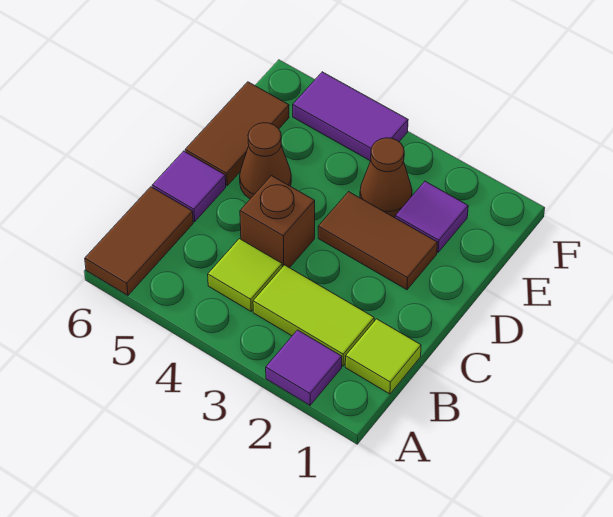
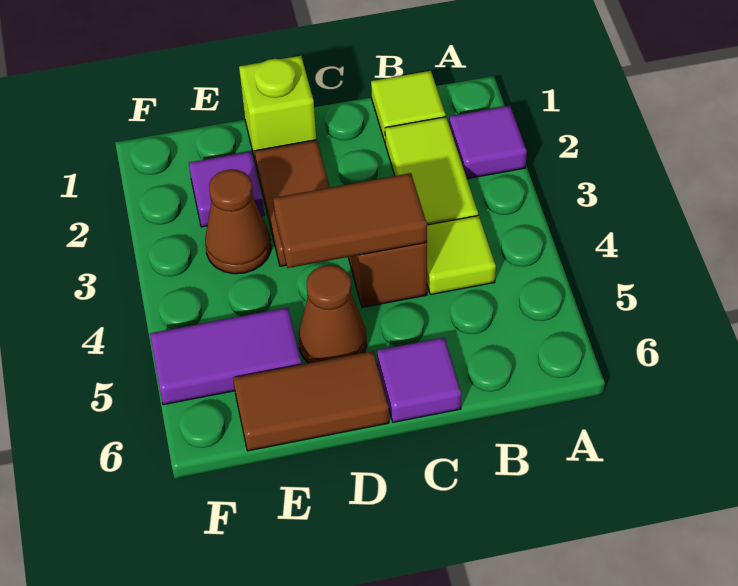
brown 1x2 tile [85,187,193,295] -> brown 1x2 tile moved to [273,173,427,268]
none -> lime 1x1 brick [239,56,316,163]
purple 1x2 tile [293,72,408,161] -> purple 1x2 tile turned to [150,308,301,405]

